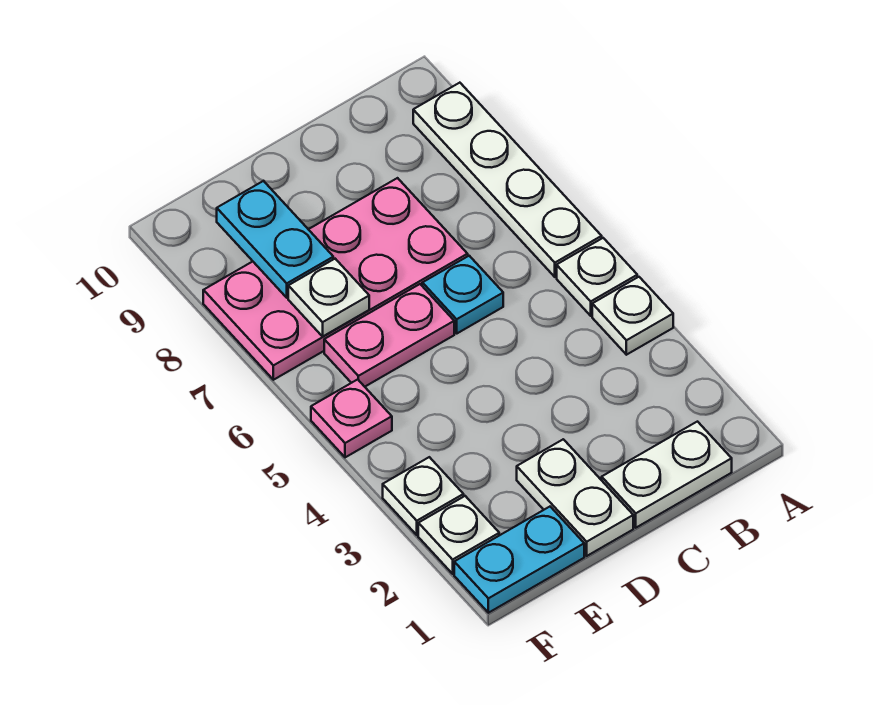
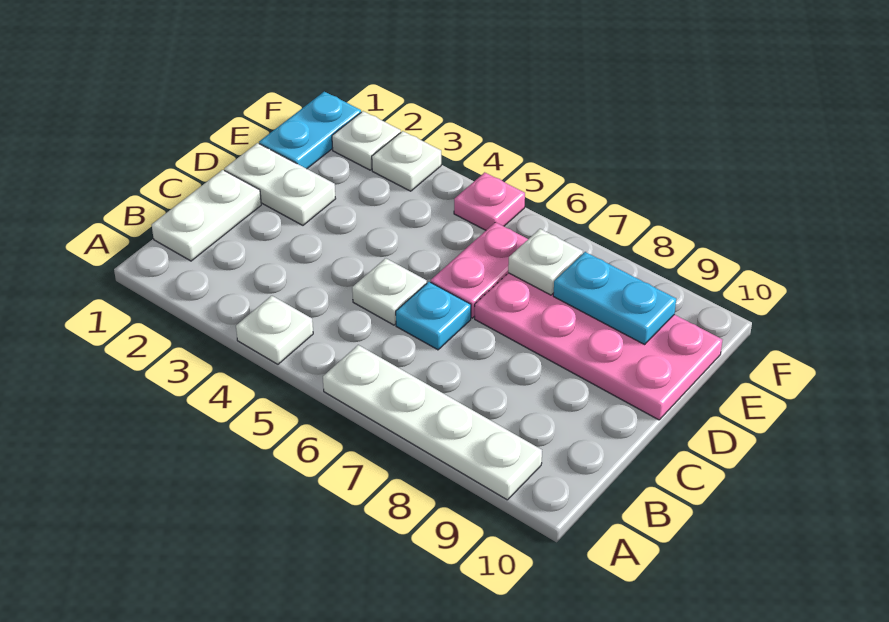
white 1x1 plate [557,238,637,316] -> white 1x1 plate moved to [352,258,427,325]
pink 2x4 plate [203,178,468,380] -> pink 2x4 plate turned to [475,273,722,420]

